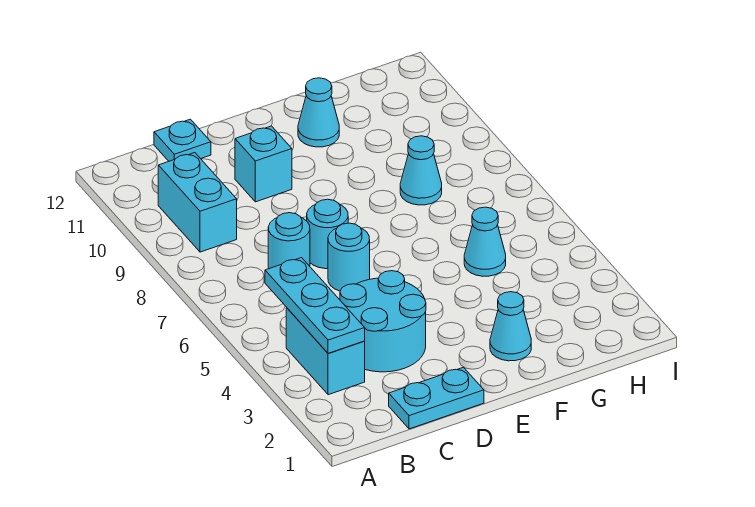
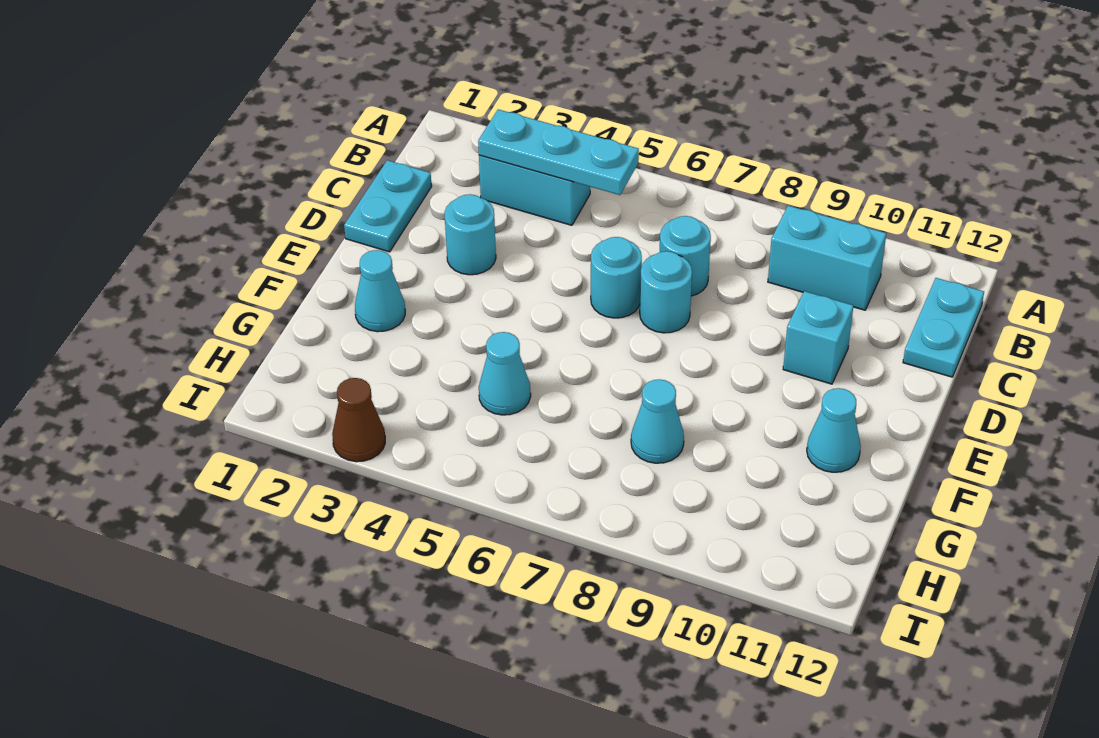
cyan 2x2 round brick [340,271,426,372] -> cyan 1x1 round brick [444,194,496,275]
cyan 1x1 plate [154,119,211,161] -> cyan 1x2 plate [903,278,984,377]
none -> brown 1x1 cone [332,378,385,462]

